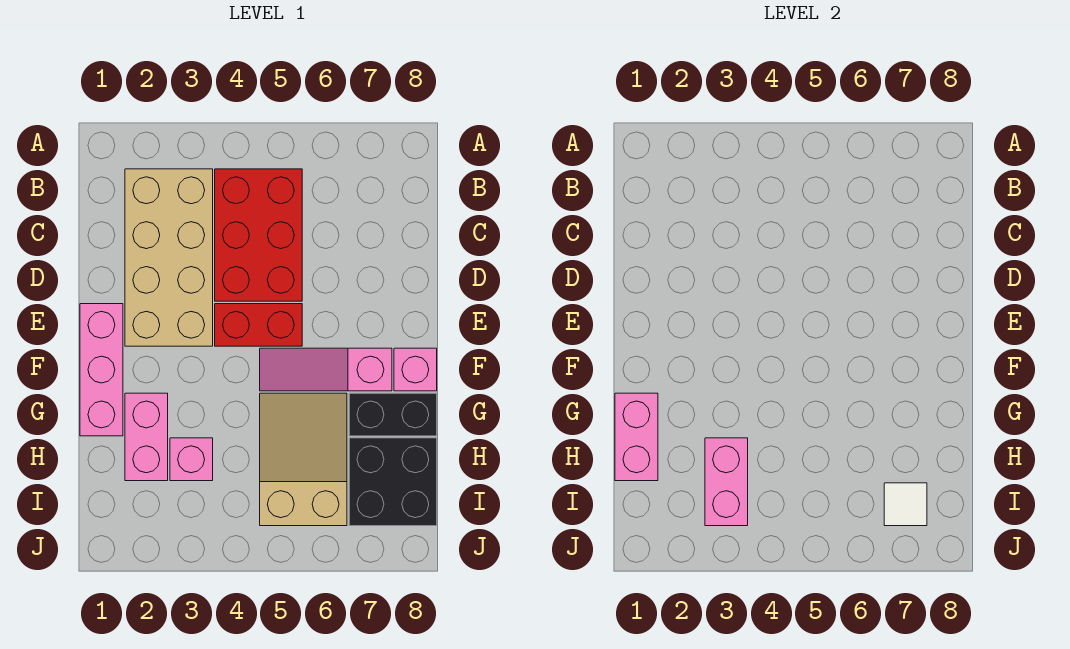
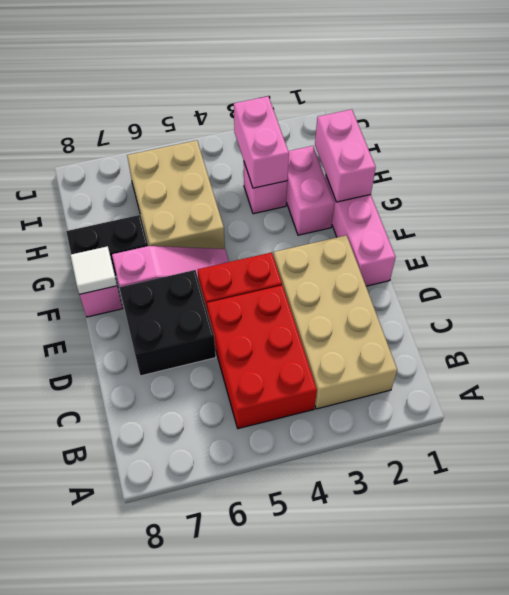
tan 2x3 slope [260,393,347,526] -> tan 2x3 brick [127,140,225,249]
black 2x2 brick [349,438,437,526] -> black 2x2 brick moved to [120,270,216,376]
white 1x1 tile [884,483,927,526] -> white 1x1 tile moved to [71,246,117,294]

